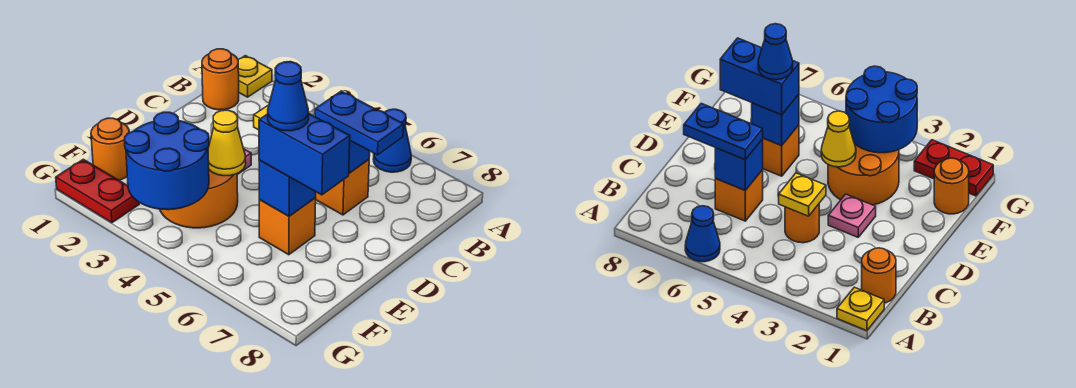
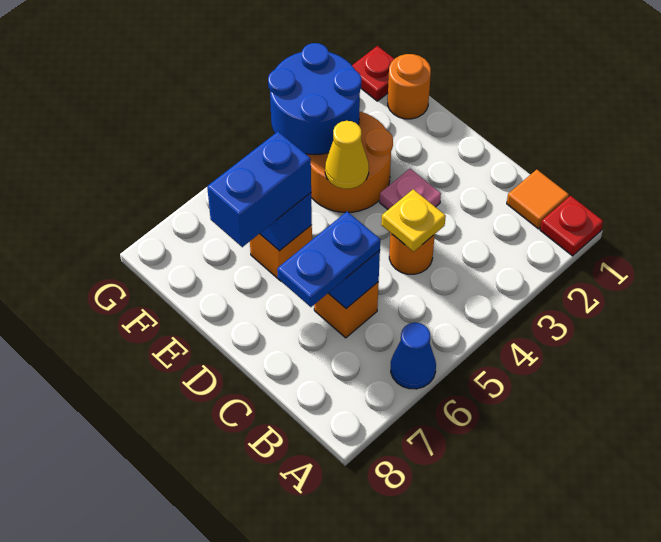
yellow 1x1 plate [238,56,272,97] -> red 1x1 plate [540,196,603,256]
orange 1x1 round brick [202,49,239,110] -> orange 1x1 tile [507,170,569,229]
blue 1x1 cone [268,62,309,131] -> none
red 1x2 plate [56,159,139,223] -> red 1x1 plate [352,46,394,101]

